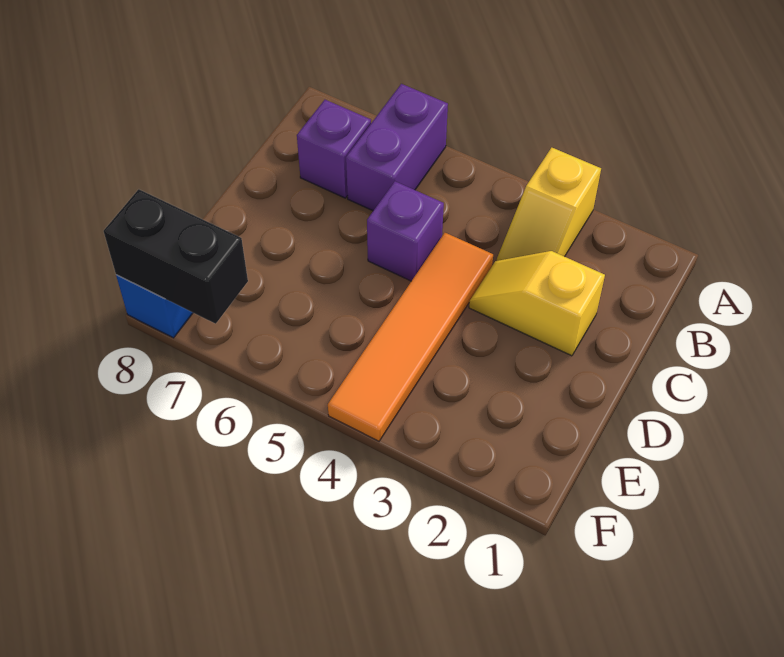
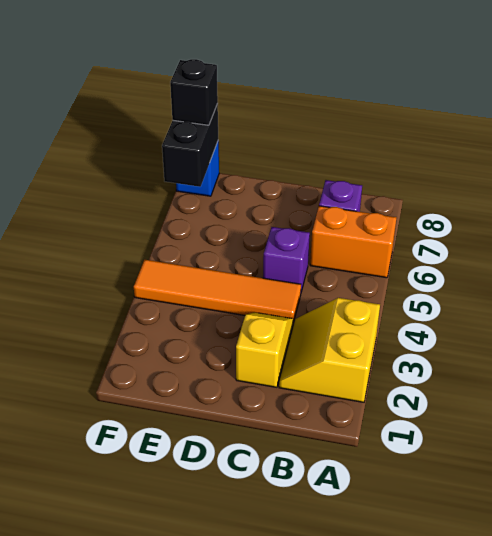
yellow 1x2 slope [496,148,601,261] -> yellow 2x2 slope [279,298,380,402]
purple 1x2 brick [346,84,448,211] -> orange 1x2 brick [310,206,396,278]
none -> black 1x1 brick [170,59,218,125]

